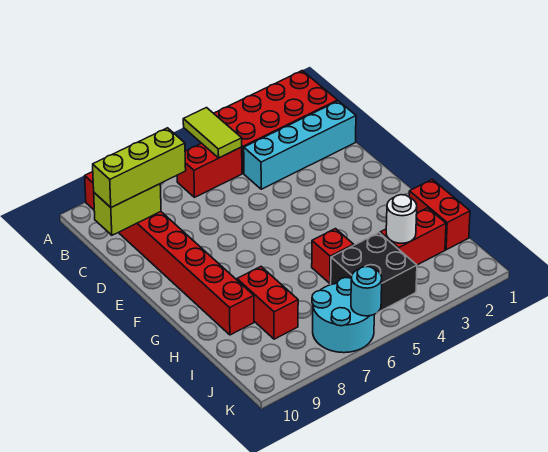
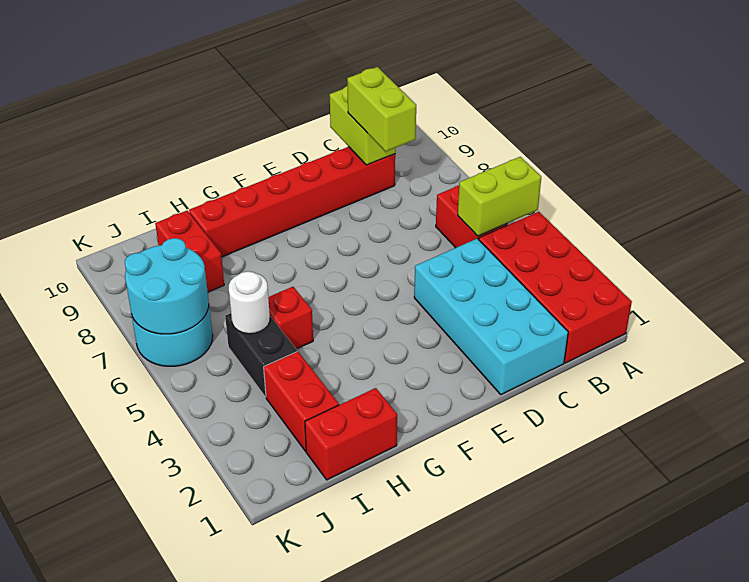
lime 1x2 tile [183,108,242,158] -> lime 1x2 brick [458,157,541,236]
red 1x8 brick [85,172,254,335] -> red 1x6 brick [189,147,395,257]
cyan 1x4 brick [244,101,356,189] -> cyan 2x4 brick [414,238,568,394]
lime 1x3 brick [93,128,186,207] -> lime 1x2 brick [347,67,416,151]
red 1x2 brick [237,267,298,339] -> red 1x2 brick turned to [155,211,224,292]
white 1x1 round brick [386,195,417,243] -> white 1x1 round brick moved to [229,271,270,334]
black 2x2 brick [331,233,417,313] -> black 1x2 brick [225,313,297,397]
cyan 1x1 round brick [351,267,382,316] -> cyan 2x2 round brick [125,238,209,334]

